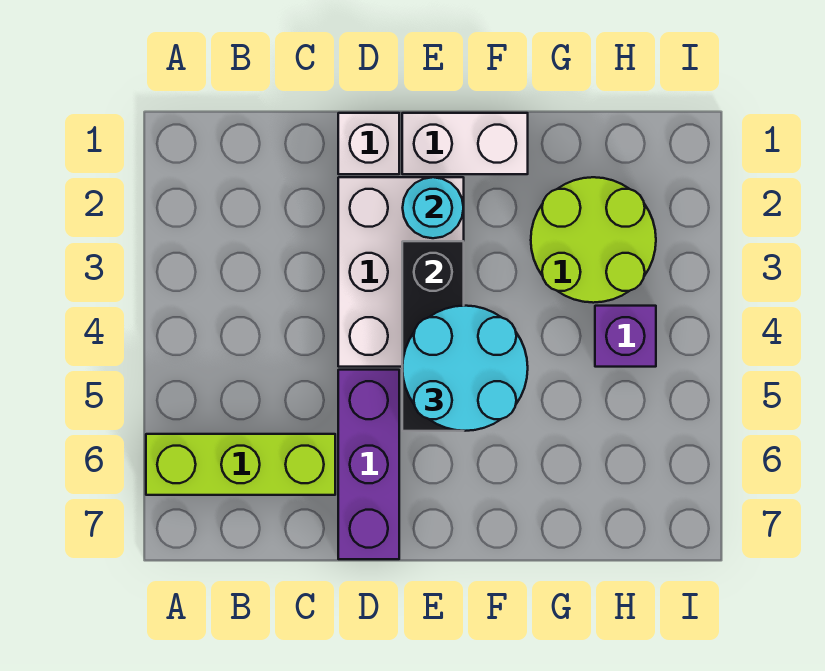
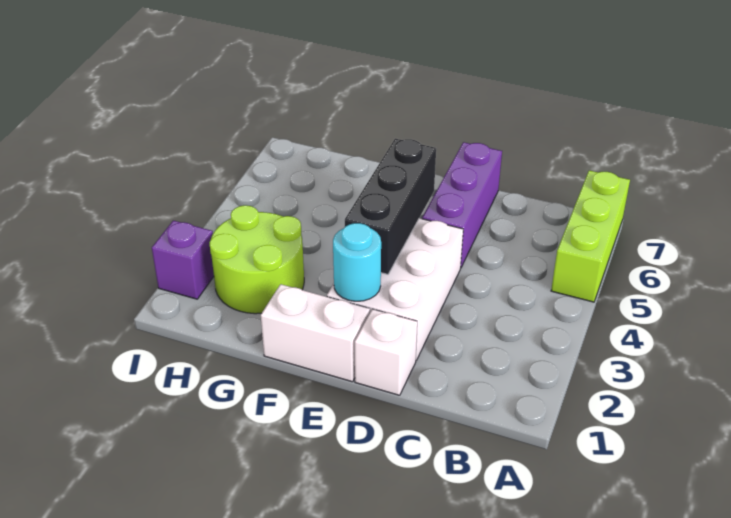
lime 1x3 brick [146,434,335,495] -> lime 1x3 brick turned to [551,170,630,302]
cyan 2x2 round brick [402,306,528,431] -> none
purple 1x1 brick [595,306,656,367] -> purple 1x1 brick moved to [152,221,214,299]

